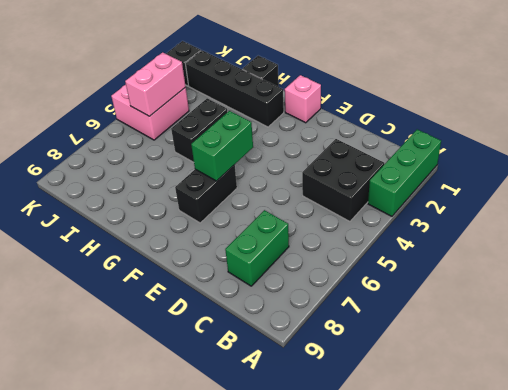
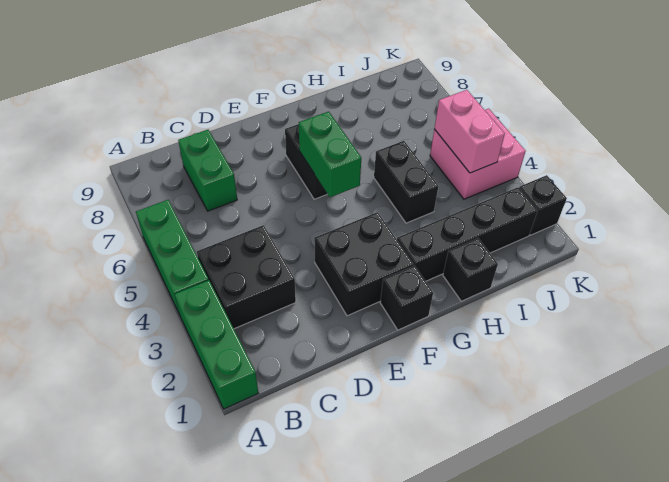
none -> green 1x3 brick [136,200,209,315]
none -> black 2x2 brick [314,212,414,316]
pink 1x1 brick [285,75,321,123] -> black 1x1 brick [380,266,433,330]

